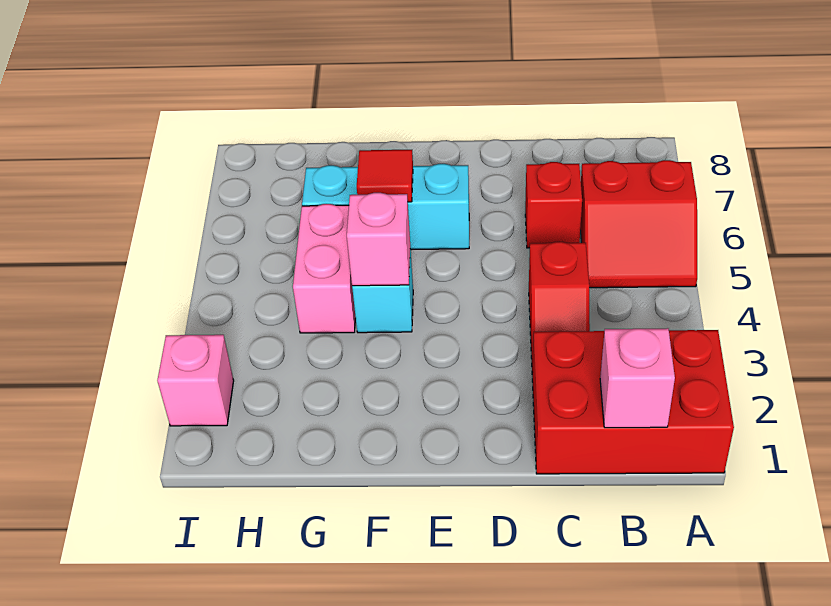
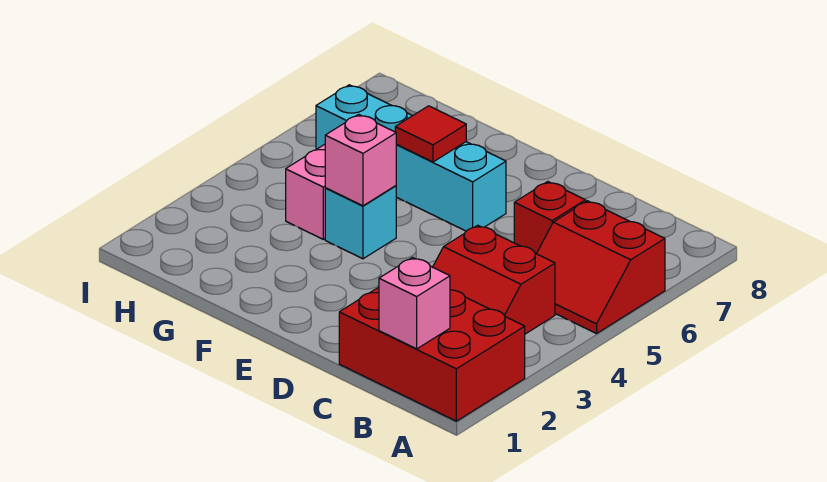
red 1x2 slope [529,242,590,372] -> red 2x2 slope [433,225,555,334]
cyan 1x3 brick [302,164,469,250] -> cyan 1x4 brick [316,85,506,231]
pink 1x1 brick [157,335,234,426] -> none

